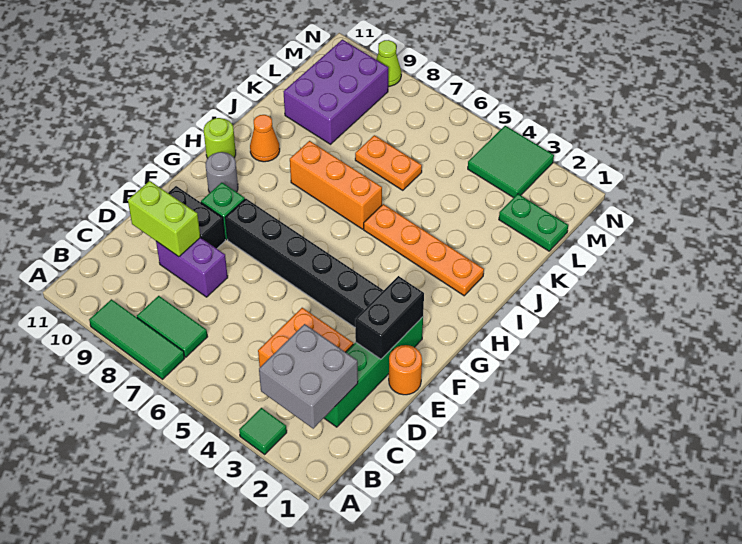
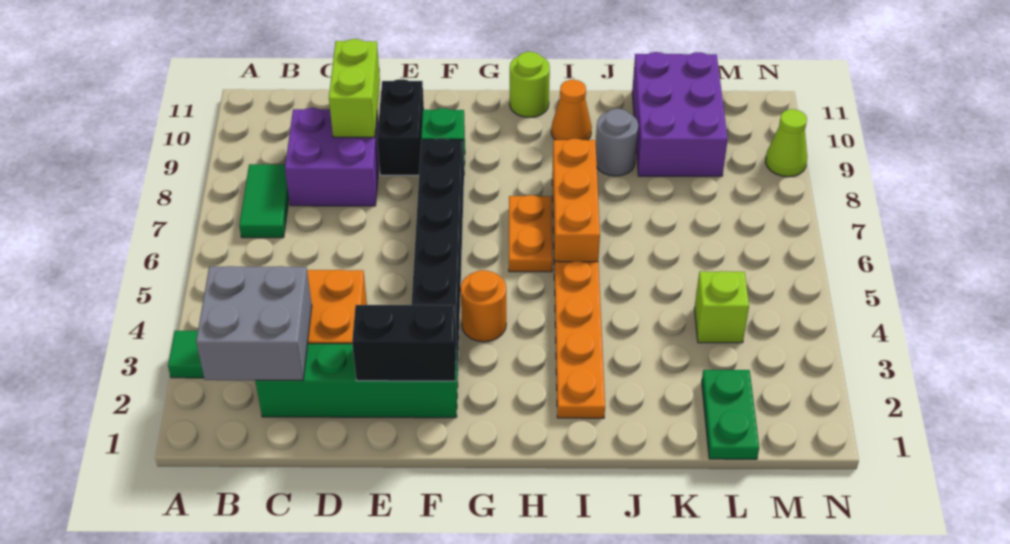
green 1x3 tile [89,299,185,379] -> none
purple 1x2 brick [156,238,228,297] -> purple 2x2 brick [285,108,379,206]
orange 1x1 round brick [389,345,422,395] -> orange 1x1 round brick moved to [461,270,506,342]
grey 1x1 round brick [206,152,238,193] -> grey 1x1 round brick moved to [596,109,638,176]
orange 1x2 plate [355,135,422,190] -> orange 1x2 plate moved to [509,195,553,272]
purple 2x3 brick [284,40,388,144] -> purple 2x3 brick turned to [632,52,728,176]
none -> lime 1x1 brick [694,271,749,343]
green 2x2 tile [468,126,554,198] -> none

